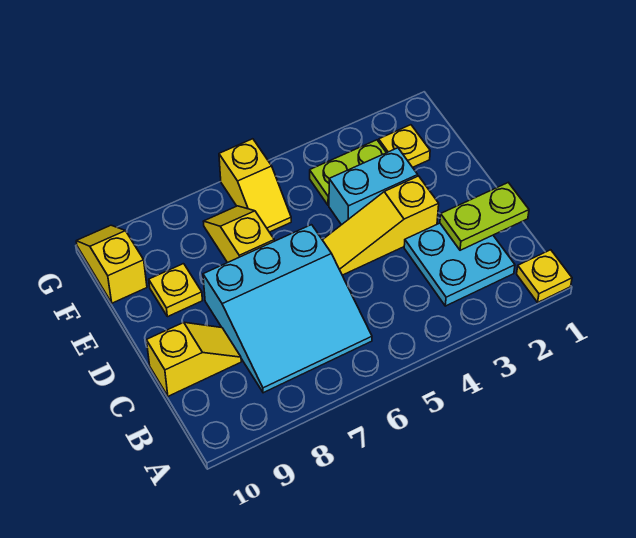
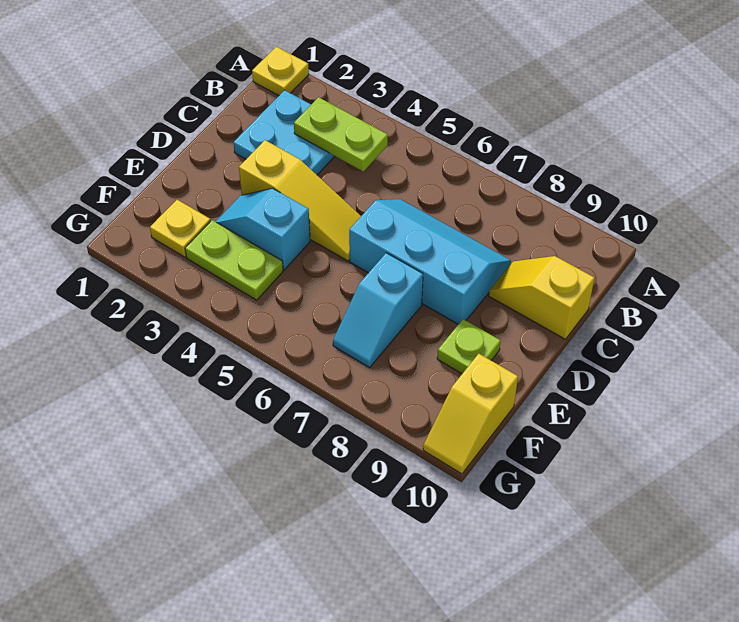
cyan 3x3 slope [203,225,372,393] -> cyan 2x3 slope [349,199,511,324]
lime 1x2 plate [440,183,529,250] -> lime 1x2 plate moved to [294,97,388,172]
cyan 1x2 brick [329,148,418,225] -> cyan 1x2 slope [216,188,310,270]
yellow 1x2 slope [203,206,274,263] -> cyan 1x2 slope [333,253,423,368]
yellow 1x1 plate [149,264,202,317] -> lime 1x1 plate [437,319,501,374]
yellow 1x2 slope [219,139,291,232] -> none

